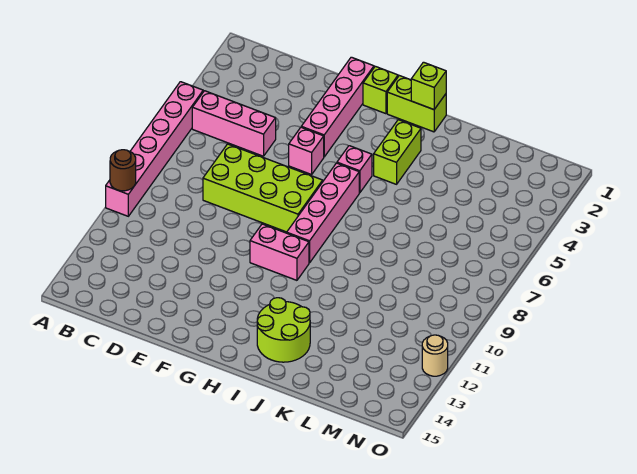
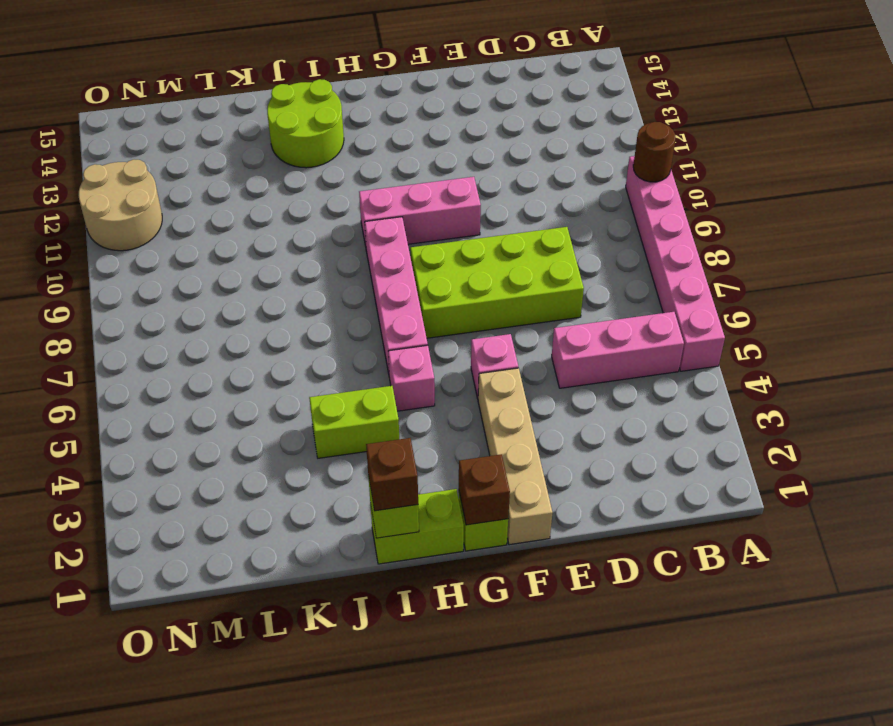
pink 1x4 brick [301,57,374,157] -> tan 1x4 brick [478,368,552,545]
none -> brown 1x1 brick [459,454,510,525]
pink 1x2 brick [250,224,309,280] -> pink 1x3 brick [359,177,481,246]
none -> brown 1x1 brick [366,438,418,511]
lime 1x2 brick [374,120,421,184] -> lime 1x2 brick turned to [309,386,399,458]
tan 1x1 round brick [422,335,448,376] -> tan 2x2 round brick [78,159,162,251]

